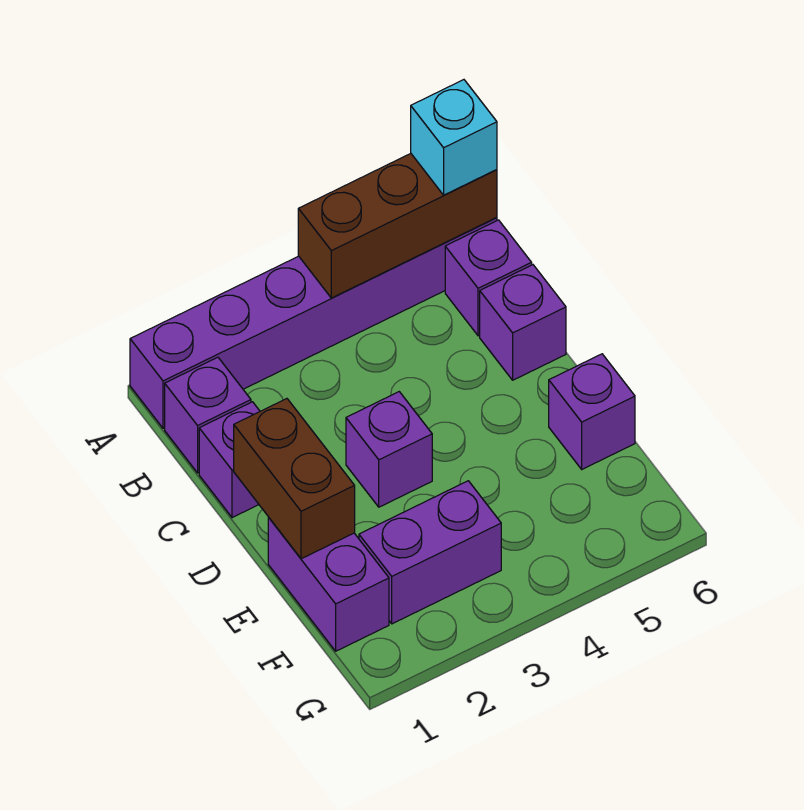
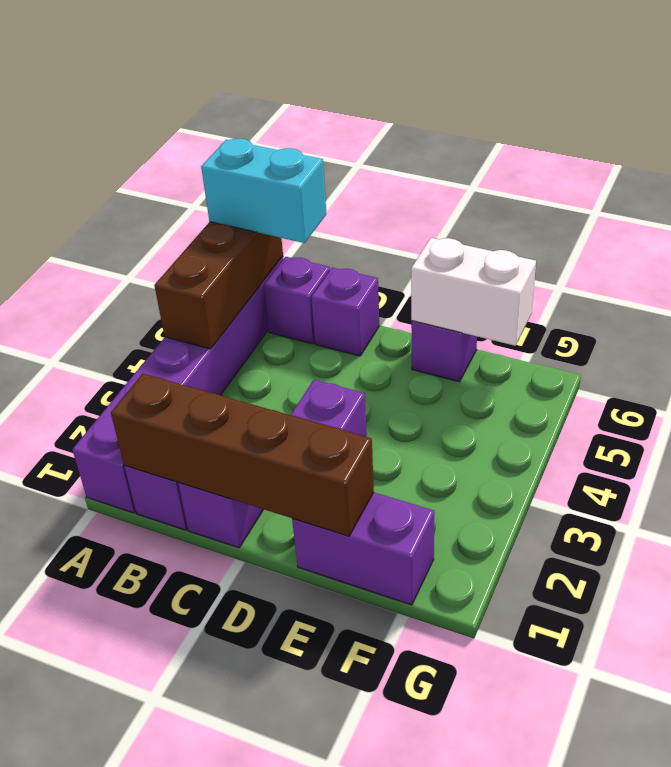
cyan 1x1 brick [411,80,497,195] -> cyan 1x2 brick [201,139,326,243]
brown 1x2 brick [234,399,355,559] -> brown 1x4 brick [111,374,374,536]
none -> white 1x2 brick [411,238,536,346]
purple 1x2 brick [359,481,501,624] -> none

